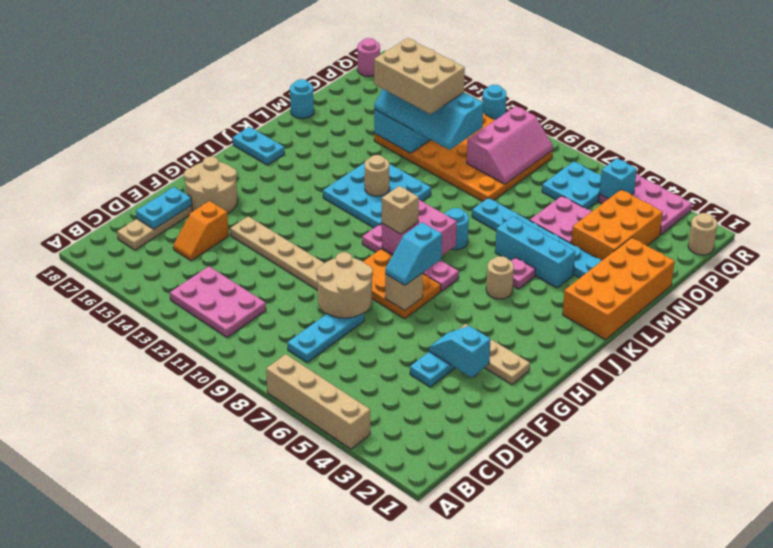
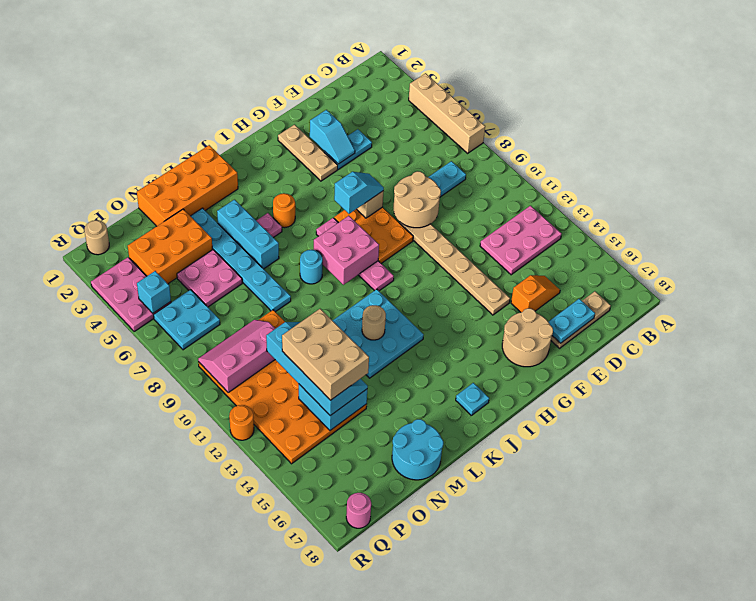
pink 2x3 plate [170,266,266,337] -> pink 2x3 plate turned to [480,206,562,275]
tan 1x1 brick [382,186,419,234] -> none
tan 1x1 round brick [486,256,514,299] -> orange 1x1 round brick [273,193,295,228]
cyan 1x2 plate [233,127,284,165] -> cyan 1x1 plate [456,383,489,415]
cyan 1x1 round brick [290,79,314,119] -> cyan 2x2 round brick [392,419,443,480]
cyan 1x1 round brick [483,85,506,120] -> orange 1x1 round brick [229,405,254,440]

